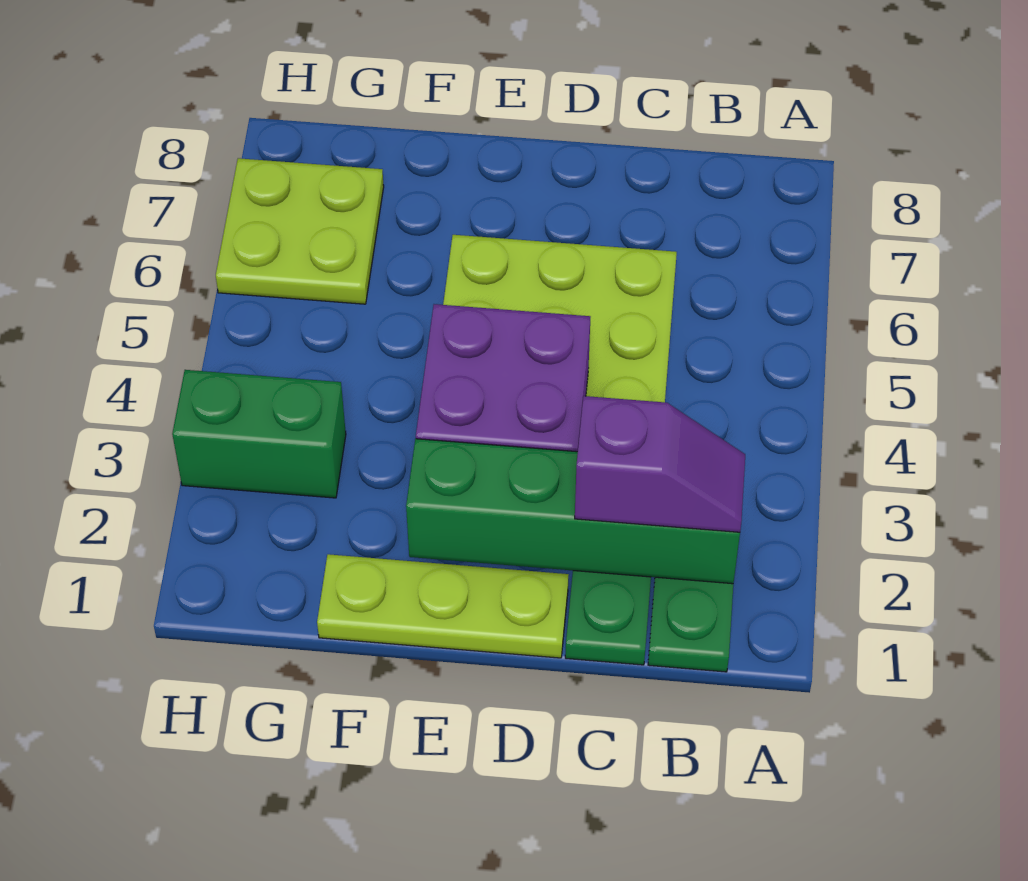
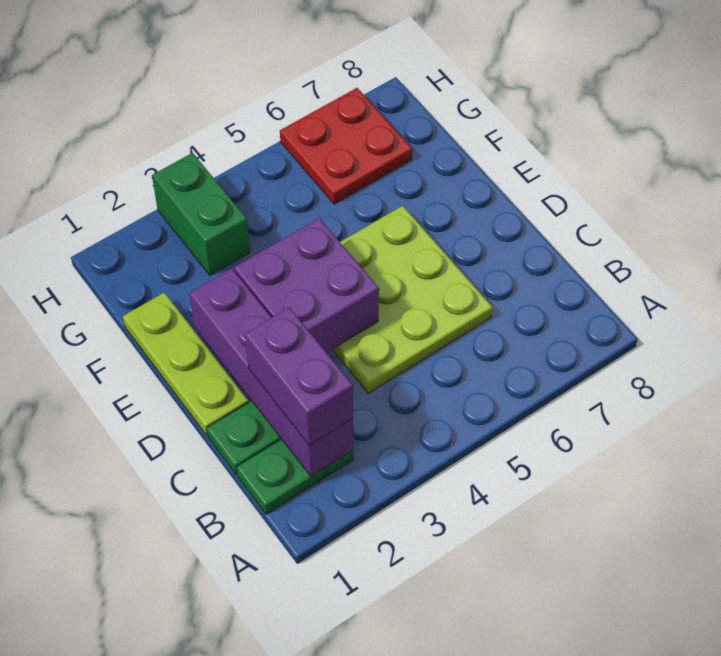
green 1x4 brick [406,439,740,584] -> purple 1x4 brick [189,269,353,476]
purple 1x2 slope [575,396,745,532] -> purple 1x2 brick [245,308,353,445]
lime 2x2 plate [216,158,384,304] -> red 2x2 plate [280,88,412,204]

